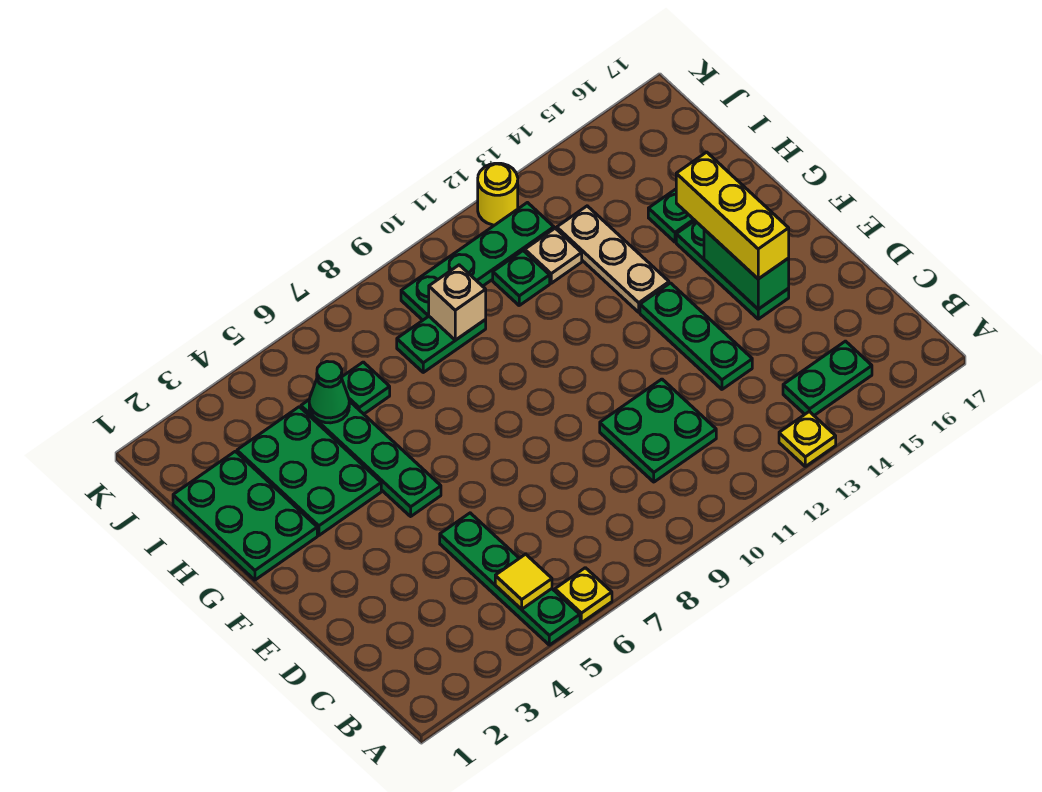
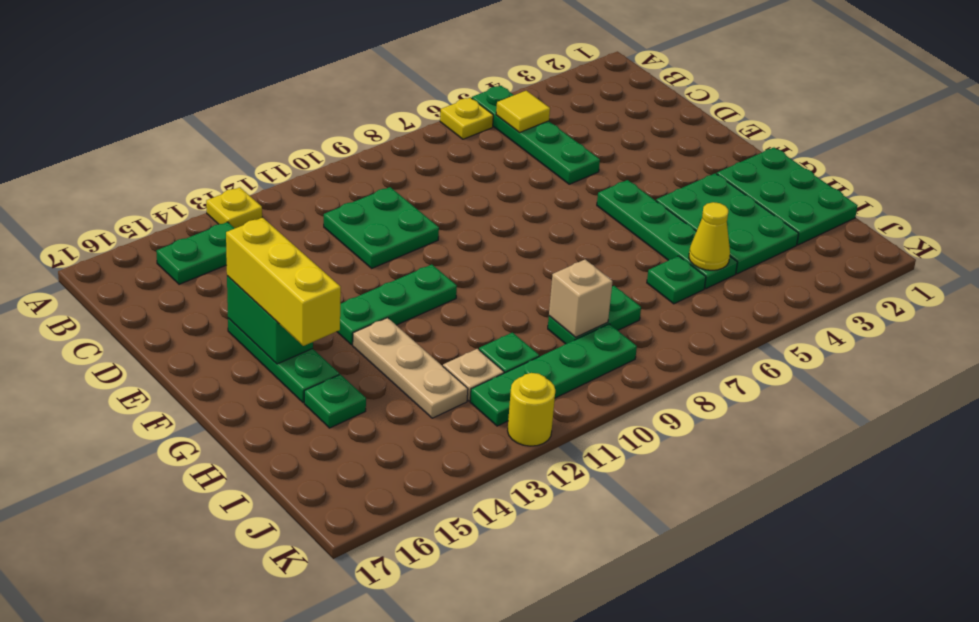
green 1x3 plate [640,283,752,389] -> green 1x3 plate turned to [337,264,457,345]
green 1x1 cone [309,361,349,423] -> yellow 1x1 cone [689,202,730,270]

